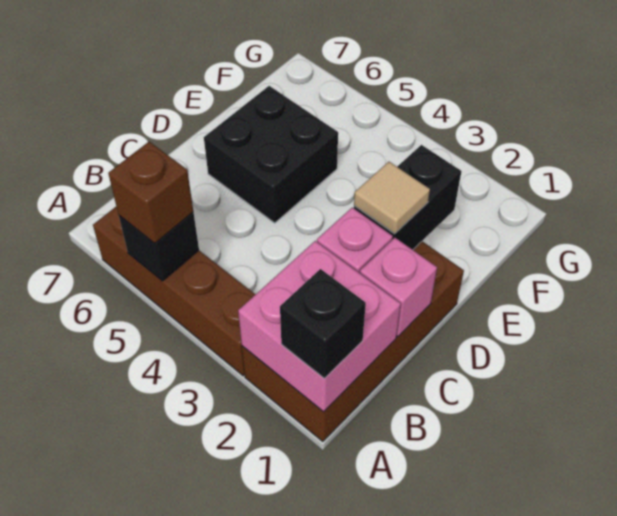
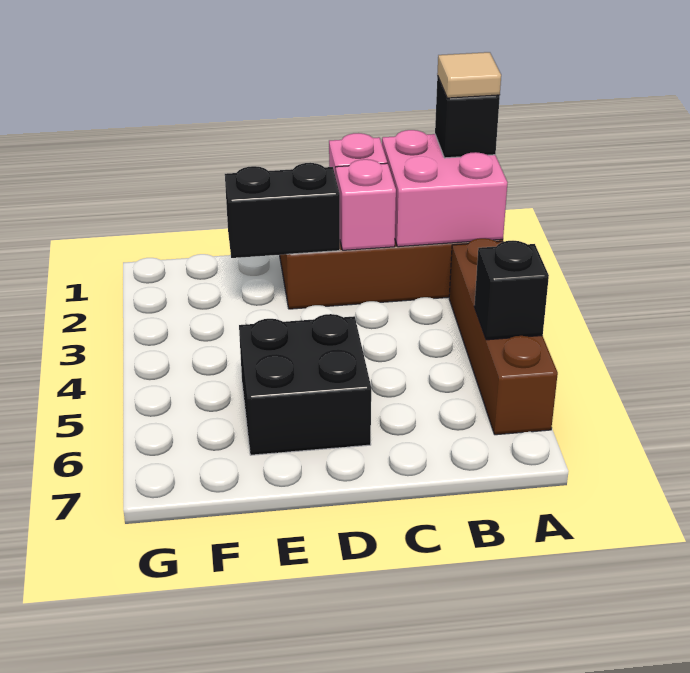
brown 1x1 brick [108,142,193,243] -> none
tan 1x1 tile [354,162,430,234] -> tan 1x1 tile moved to [437,52,501,98]

